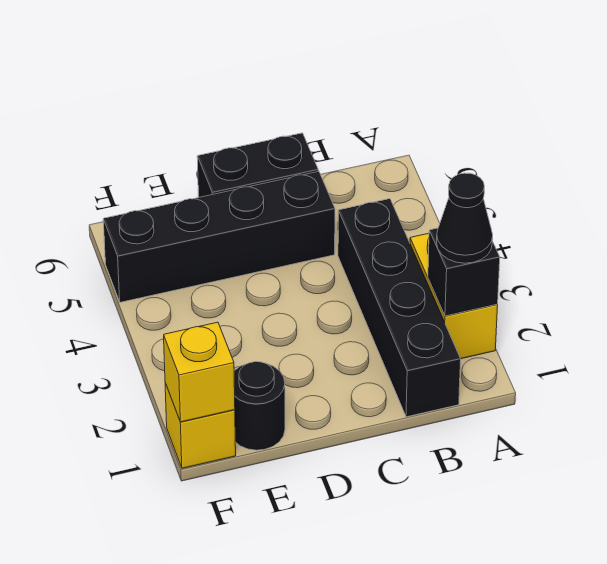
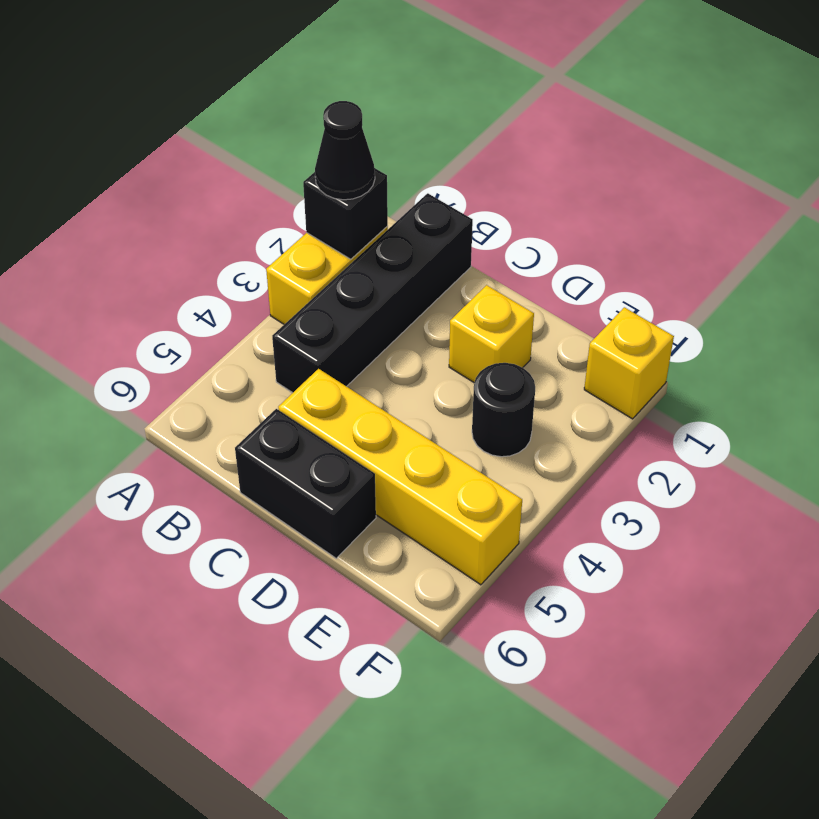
black 1x4 brick [103,171,335,302] -> yellow 1x4 brick [278,369,522,585]
black 1x1 round brick [234,362,285,450] -> black 1x1 round brick moved to [472,363,535,457]
yellow 1x1 brick [164,322,235,422] -> yellow 1x1 brick moved to [449,285,534,383]

